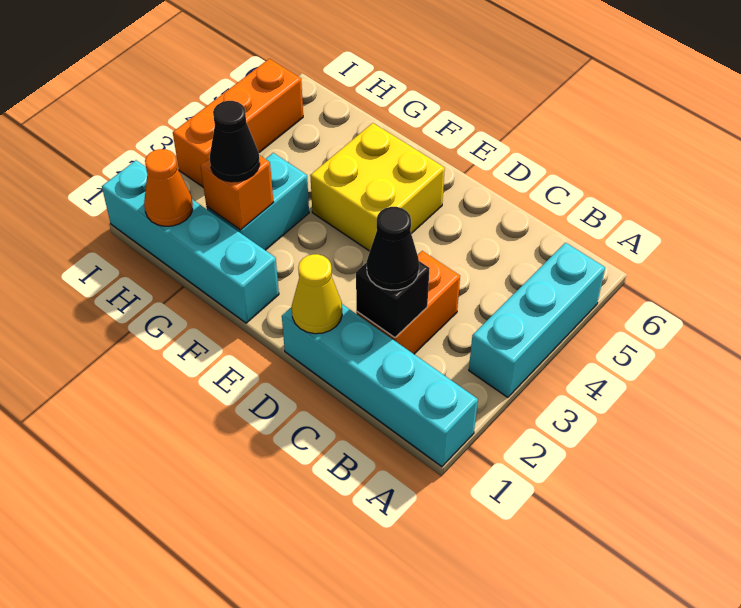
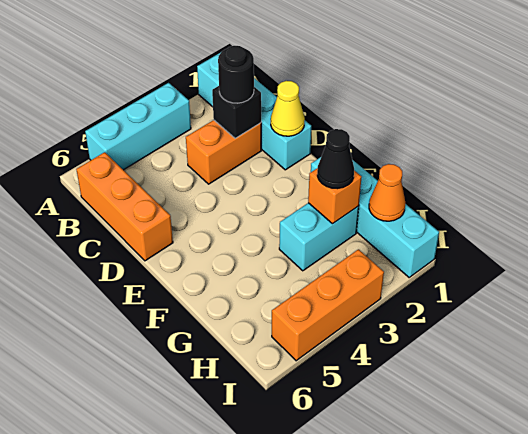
none -> orange 1x3 brick [76,152,173,261]
black 1x1 cone [367,207,419,290] -> black 1x1 round brick [218,46,254,103]
yellow 2x2 brick [310,123,445,251] -> none

